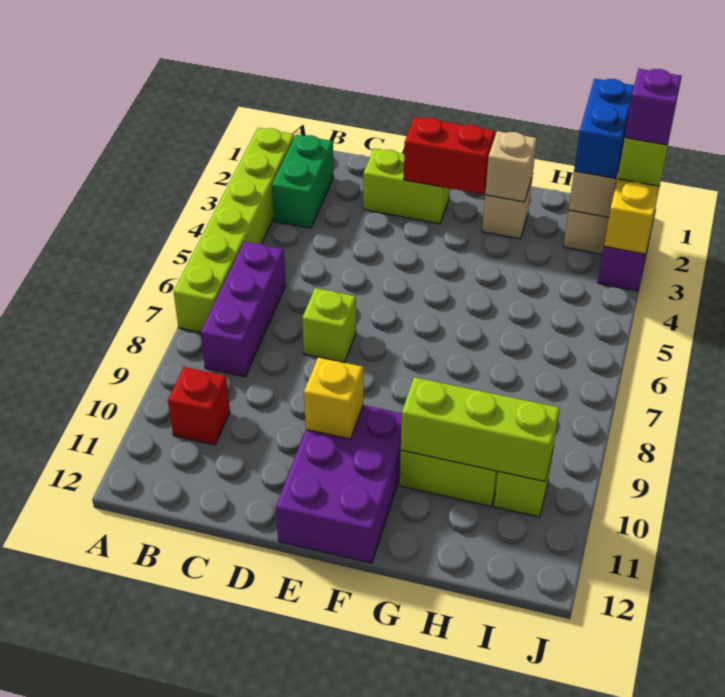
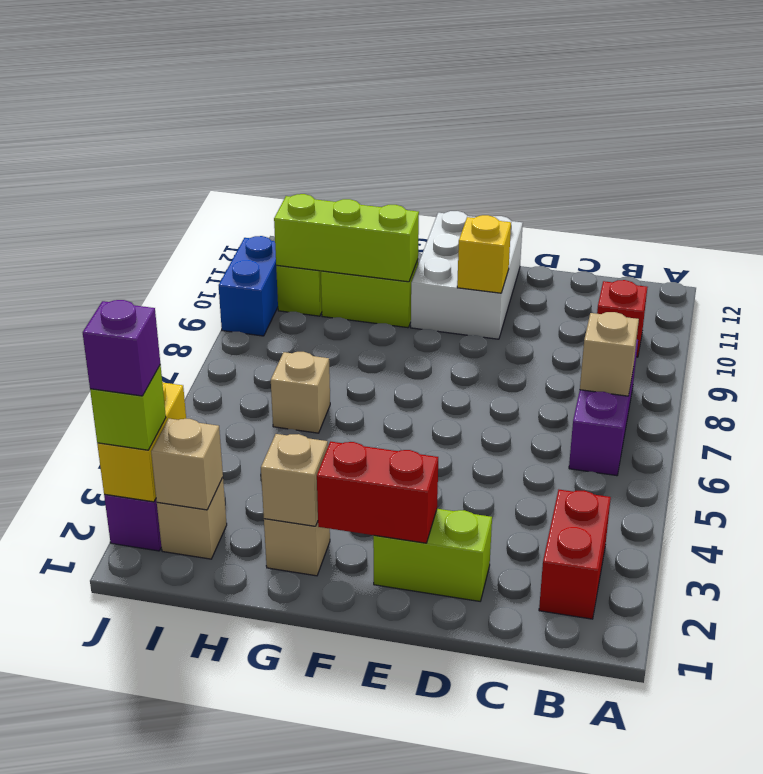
lime 1x6 brick [174,128,294,333] -> none
green 1x2 brick [272,135,334,228] -> red 1x2 brick [539,490,611,619]
none -> tan 1x1 brick [580,312,639,396]
lime 1x1 brick [302,288,356,363] -> none
purple 2x3 brick [276,405,402,563] -> white 2x3 brick [411,211,523,339]
none -> tan 1x1 brick [271,352,330,433]
blue 1x2 brick [574,79,634,178] -> blue 1x2 brick moved to [219,236,278,336]

